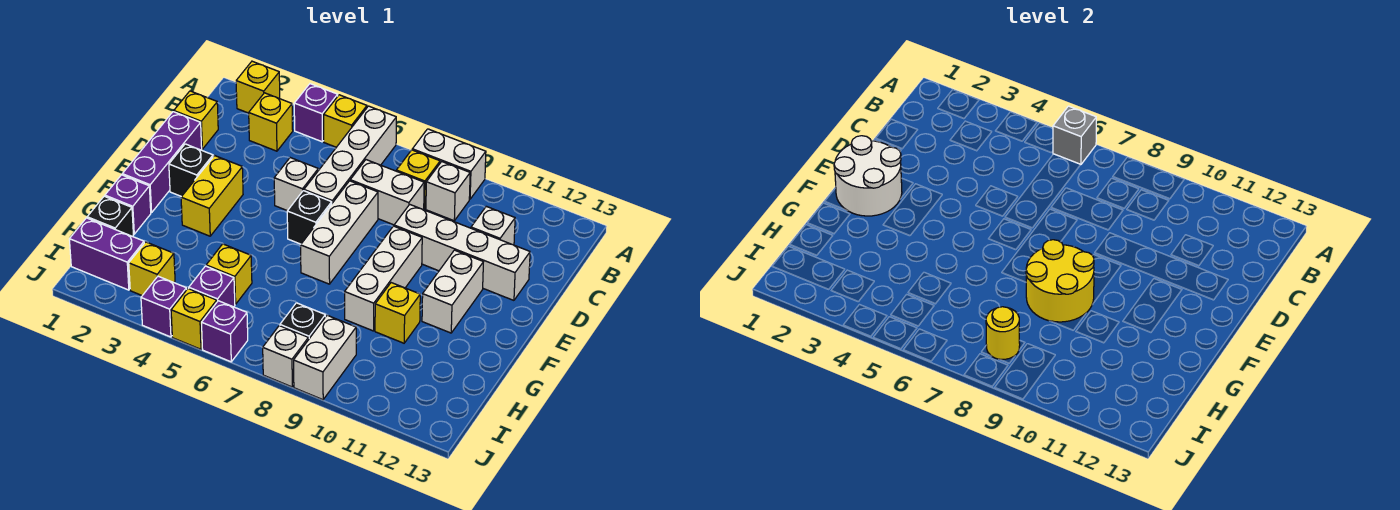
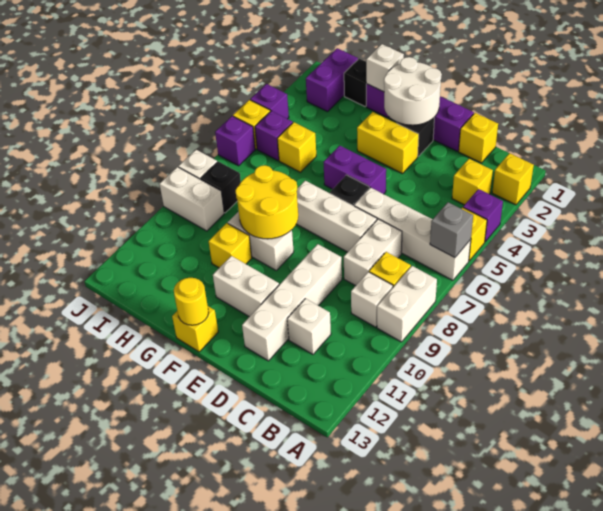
white 1x1 brick [274,158,318,211] -> white 1x1 brick moved to [366,44,404,92]
none -> purple 1x2 brick [323,145,386,194]
white 1x3 brick [345,226,422,331] -> white 1x2 brick [228,211,294,270]
yellow 1x1 brick [129,242,175,296] -> yellow 1x1 brick moved to [172,306,218,352]
yellow 1x1 round brick [986,307,1020,359] -> yellow 1x1 round brick moved to [174,278,209,325]

